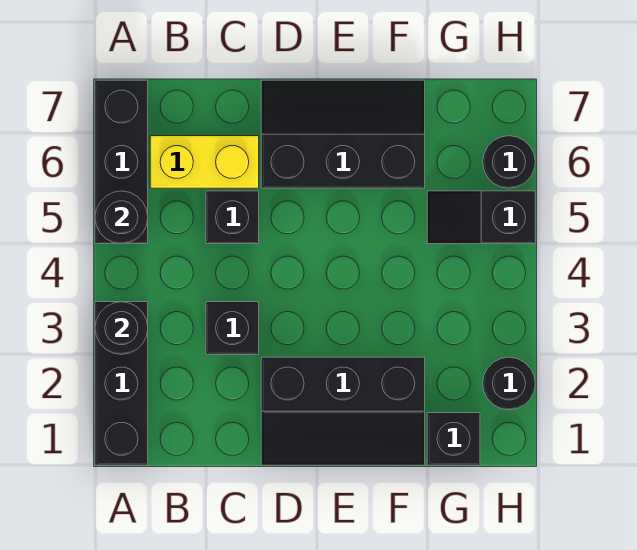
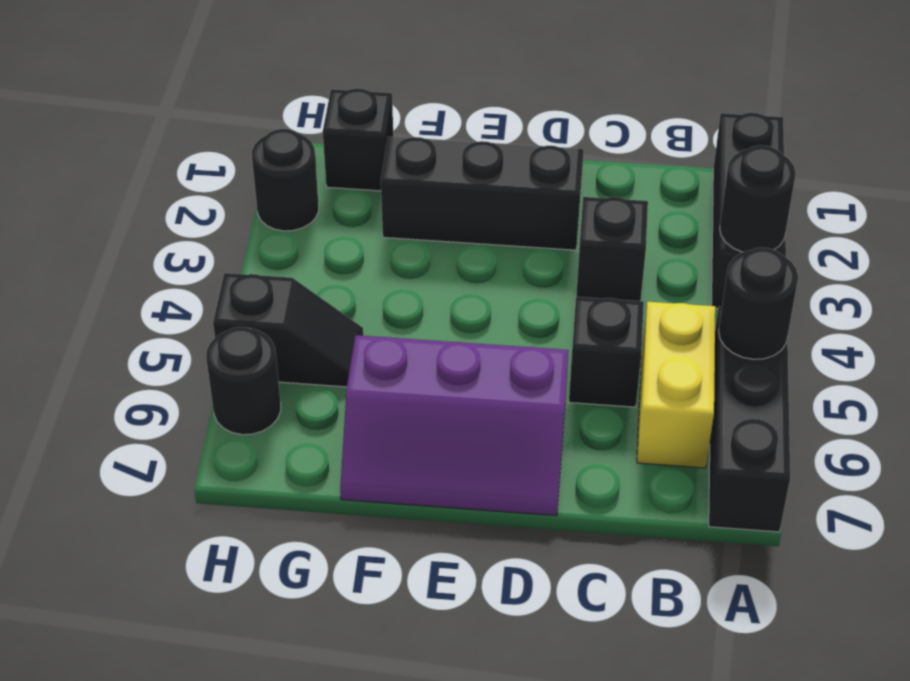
yellow 1x2 brick [150,136,259,188] -> yellow 1x2 brick turned to [637,302,715,468]
black 2x3 slope [261,80,425,188] -> purple 2x3 slope [340,335,569,516]

